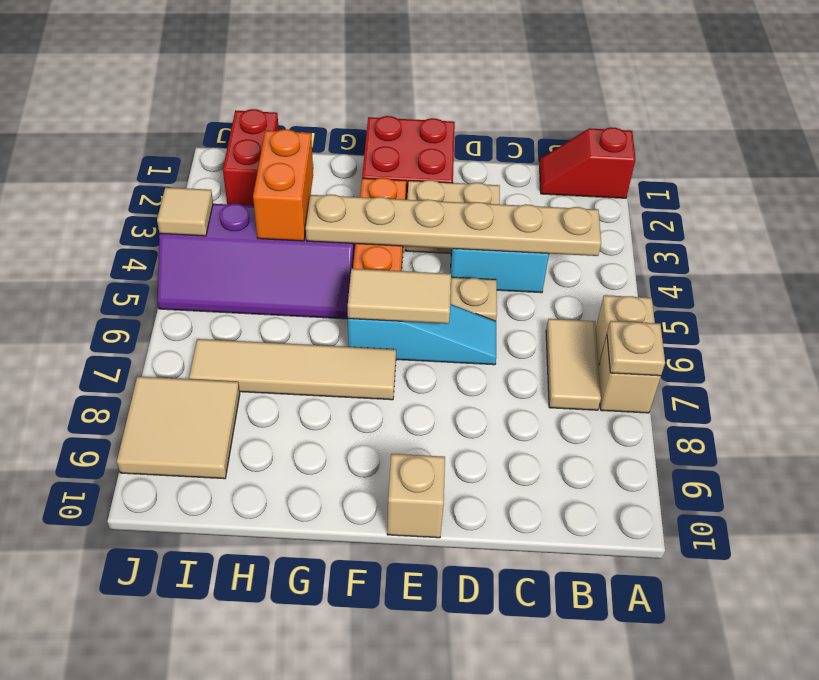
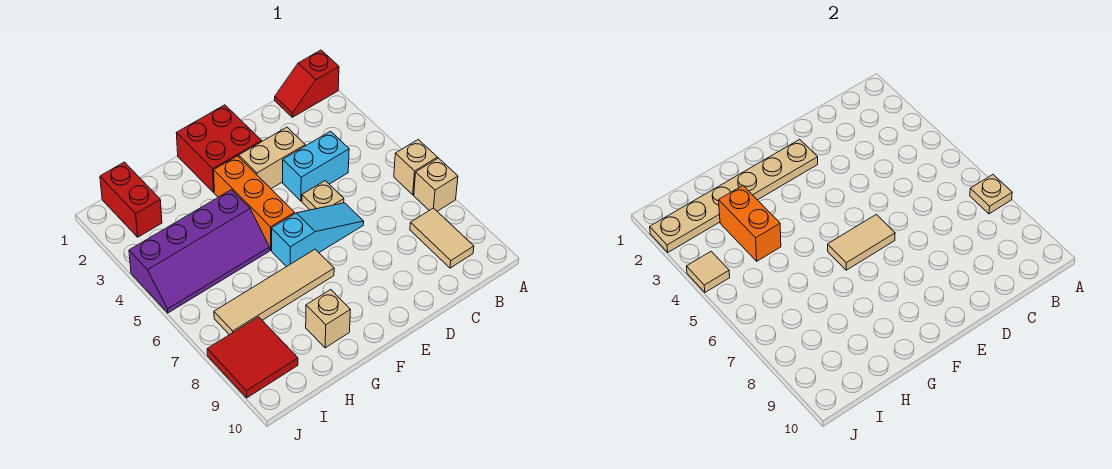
tan 1x6 plate [306,194,601,256] -> tan 1x6 plate moved to [650,139,818,252]
tan 1x2 tile [546,319,601,410] -> tan 1x2 tile moved to [410,208,474,268]
tan 1x1 brick [387,454,445,538] -> tan 1x1 brick moved to [306,290,350,348]
tan 2x2 tile [117,377,240,479] -> red 2x2 tile [207,317,298,398]

